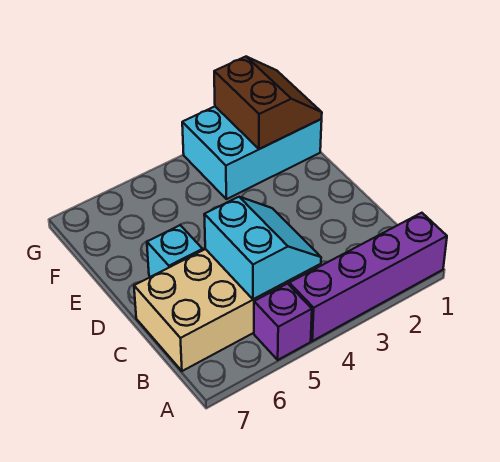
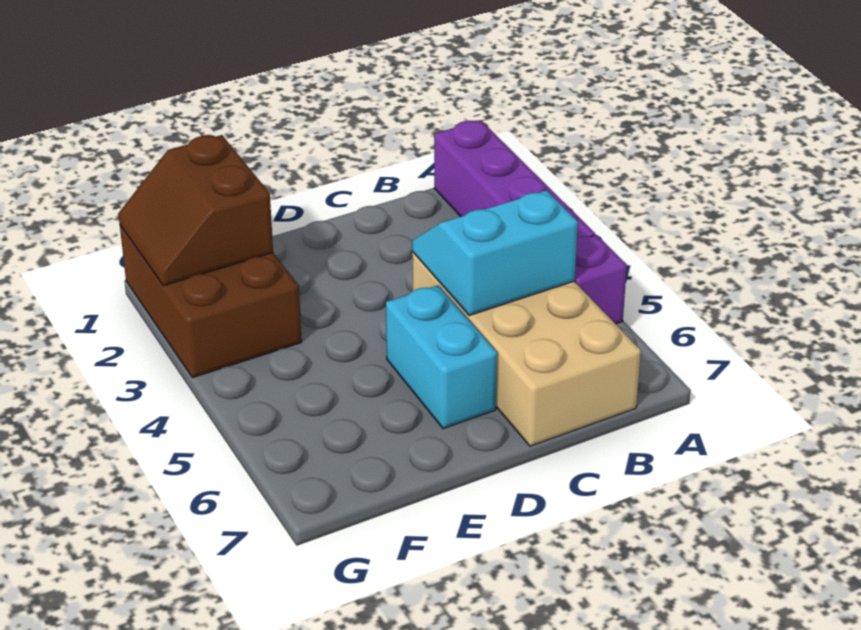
cyan 1x1 brick [147,225,203,277] -> cyan 1x2 brick [386,285,497,429]
cyan 2x3 brick [182,107,322,199] -> brown 2x3 brick [120,225,302,378]
brown 2x2 slope [214,57,322,149] -> brown 2x2 slope turned to [118,135,273,286]

